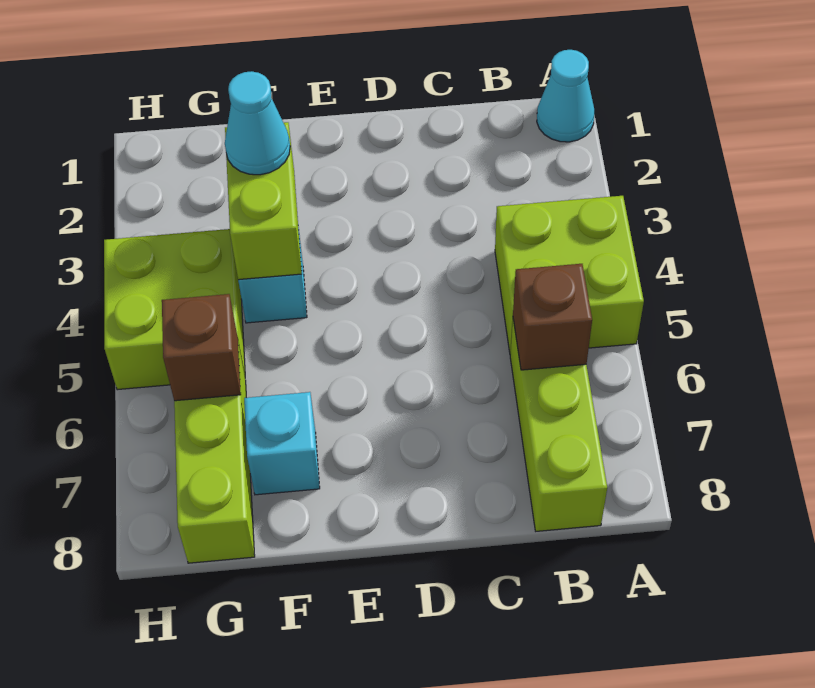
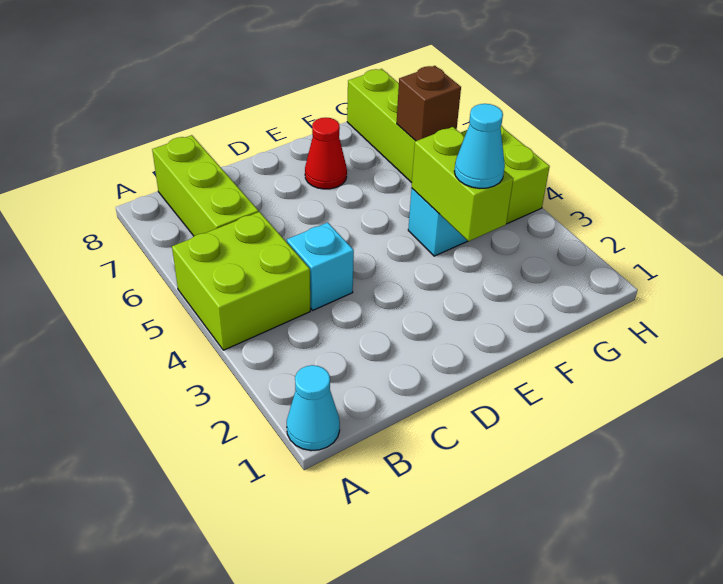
brown 1x1 brick [513,264,592,370] -> none
none -> red 1x1 cone [305,118,347,189]
cyan 1x1 brick [244,392,320,495] -> cyan 1x1 brick moved to [287,222,354,310]

